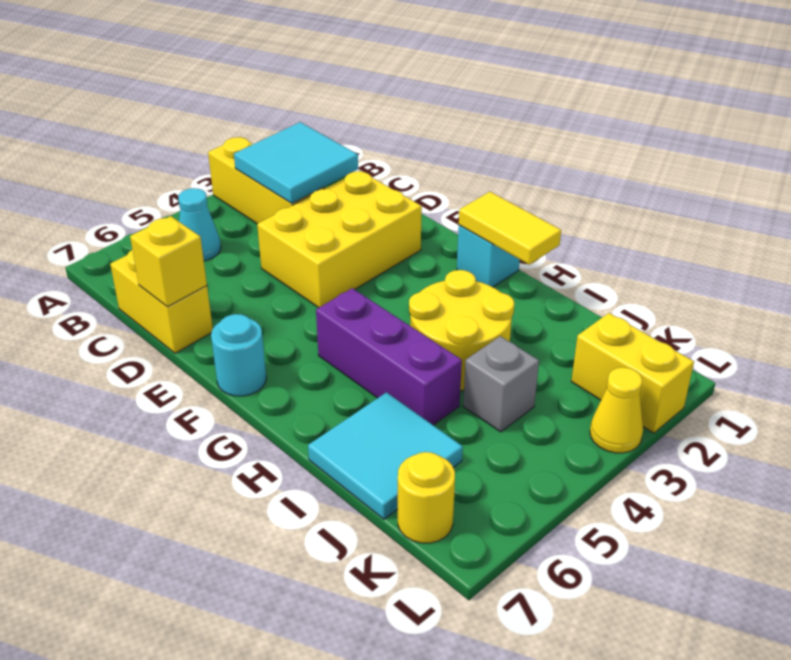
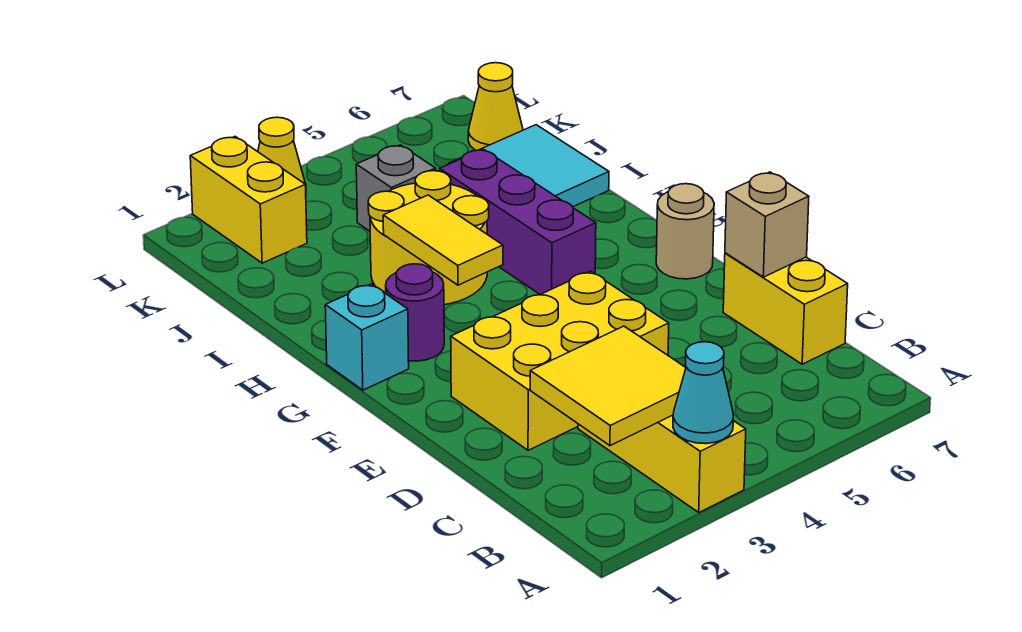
cyan 2x2 tile [234,122,358,204] -> yellow 2x2 tile [530,326,686,446]
cyan 1x1 cone [178,188,221,261] -> cyan 1x1 cone moved to [673,342,734,444]
yellow 1x1 brick [130,216,207,307] -> tan 1x1 brick [725,172,809,277]
cyan 1x1 round brick [211,314,266,396] -> tan 1x1 round brick [656,184,714,279]
yellow 1x2 tile [459,192,561,265] -> yellow 1x2 tile moved to [383,195,503,285]
none -> purple 1x1 round brick [386,264,444,361]
yellow 1x1 round brick [398,452,455,543] -> yellow 1x1 cone [468,63,523,151]

